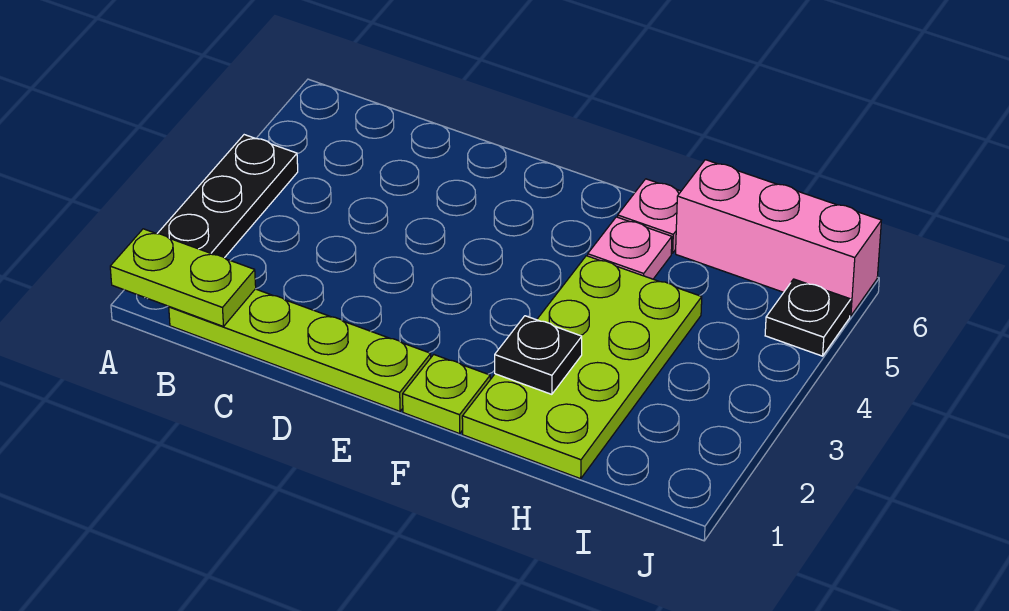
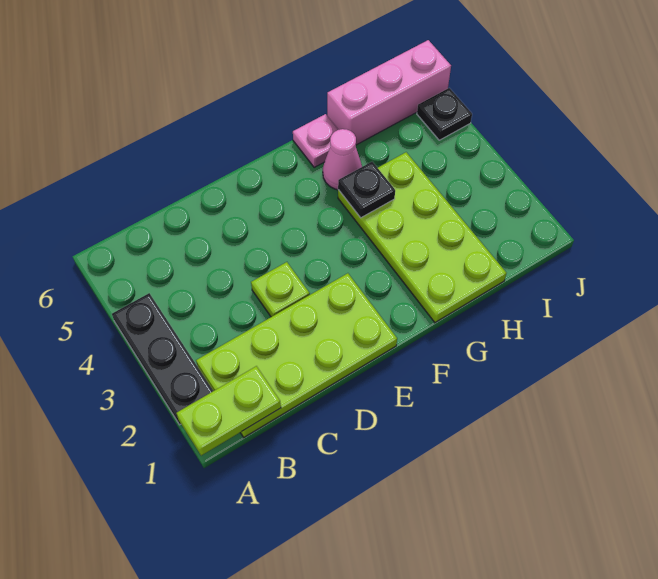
lime 1x4 plate [169,289,431,411] -> lime 2x4 plate [196,273,397,437]
lime 1x1 plate [403,355,490,434] -> lime 1x1 plate moved to [251,262,310,317]
black 1x1 plate [495,316,582,394] -> black 1x1 plate moved to [338,162,395,218]
pink 1x1 plate [588,217,672,279] -> pink 1x1 cone [323,129,362,190]

